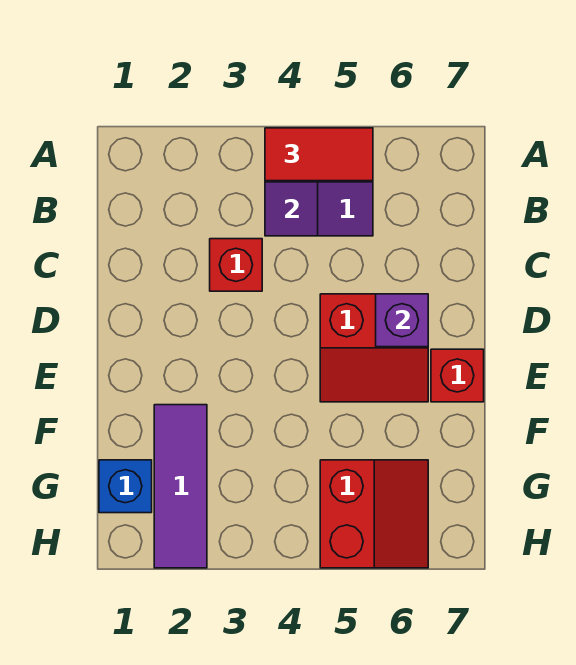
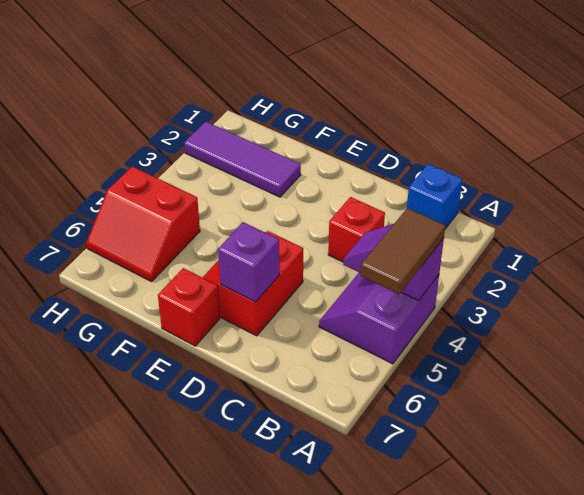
red 1x2 tile [265,128,373,181] -> brown 1x2 tile [361,208,445,294]
blue 1x1 brick [99,460,152,513] -> blue 1x1 brick moved to [407,164,463,229]

